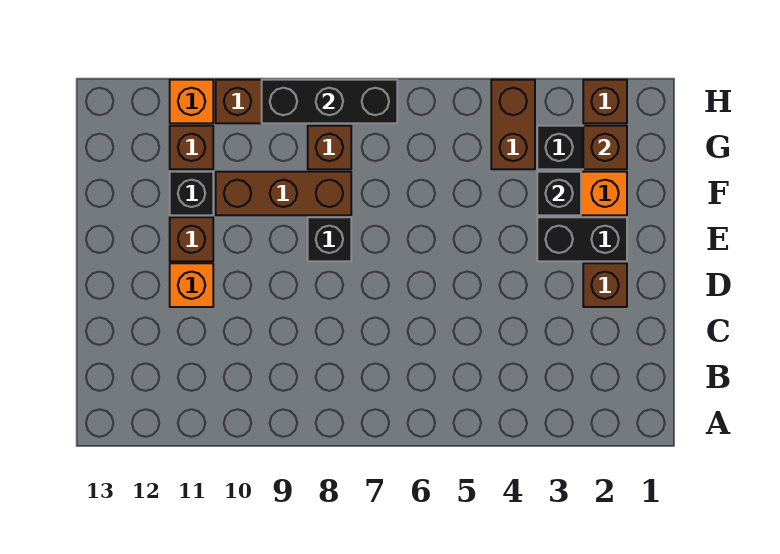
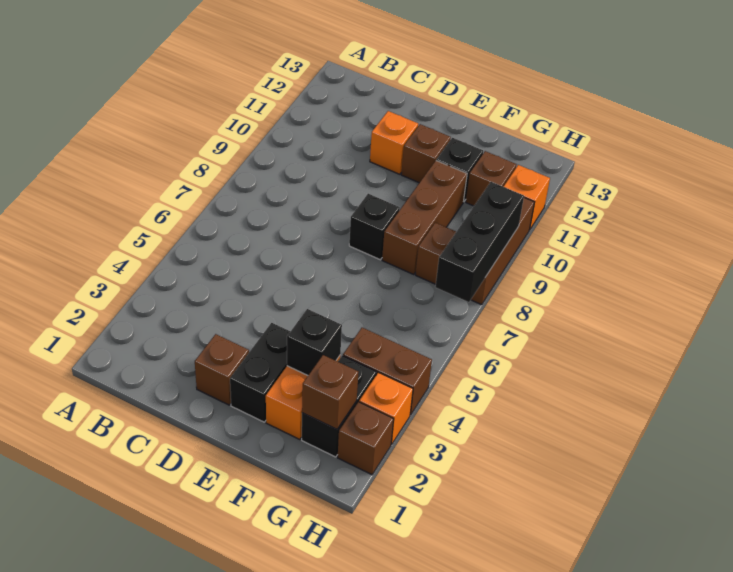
none -> orange 1x1 brick [359,372,413,444]

